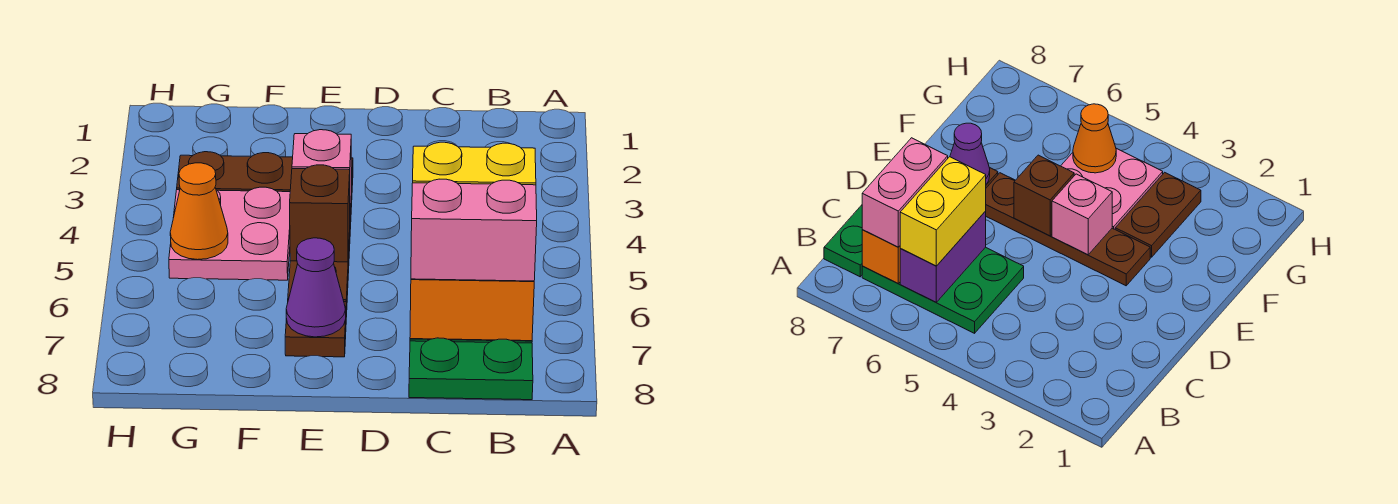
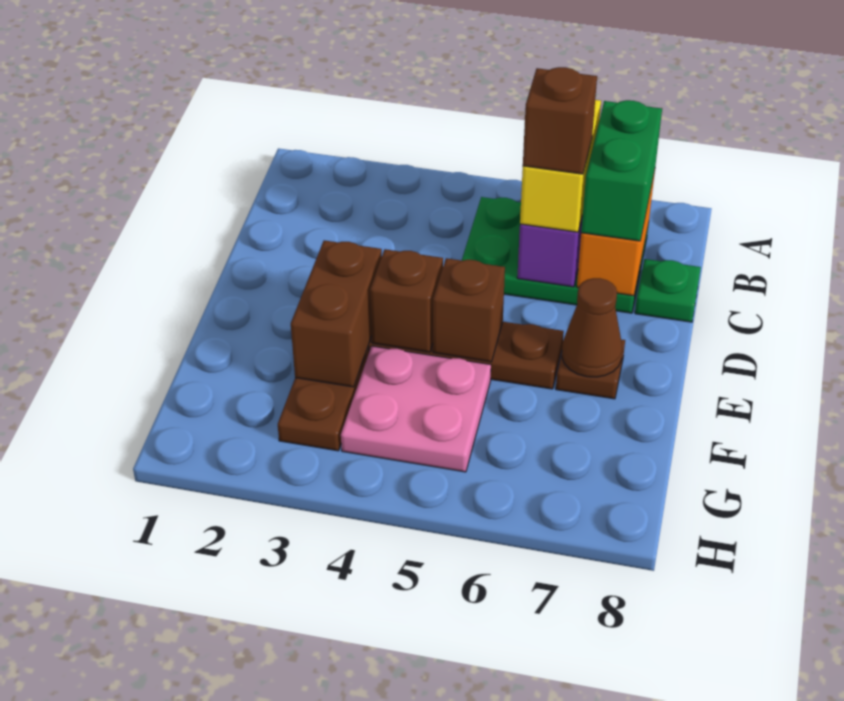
pink 1x2 brick [411,179,537,281] -> green 1x2 brick [581,100,662,241]
green 1x2 plate [409,338,533,400] -> green 1x1 plate [635,259,701,322]
none -> brown 1x1 brick [523,67,597,174]
none -> brown 1x2 brick [291,240,382,387]
pink 1x1 brick [292,130,351,211] -> brown 1x1 brick [370,249,443,352]
purple 1x1 cone [286,238,346,337] -> brown 1x1 cone [562,278,622,377]
orange 1x1 cone [170,163,228,260] -> none

